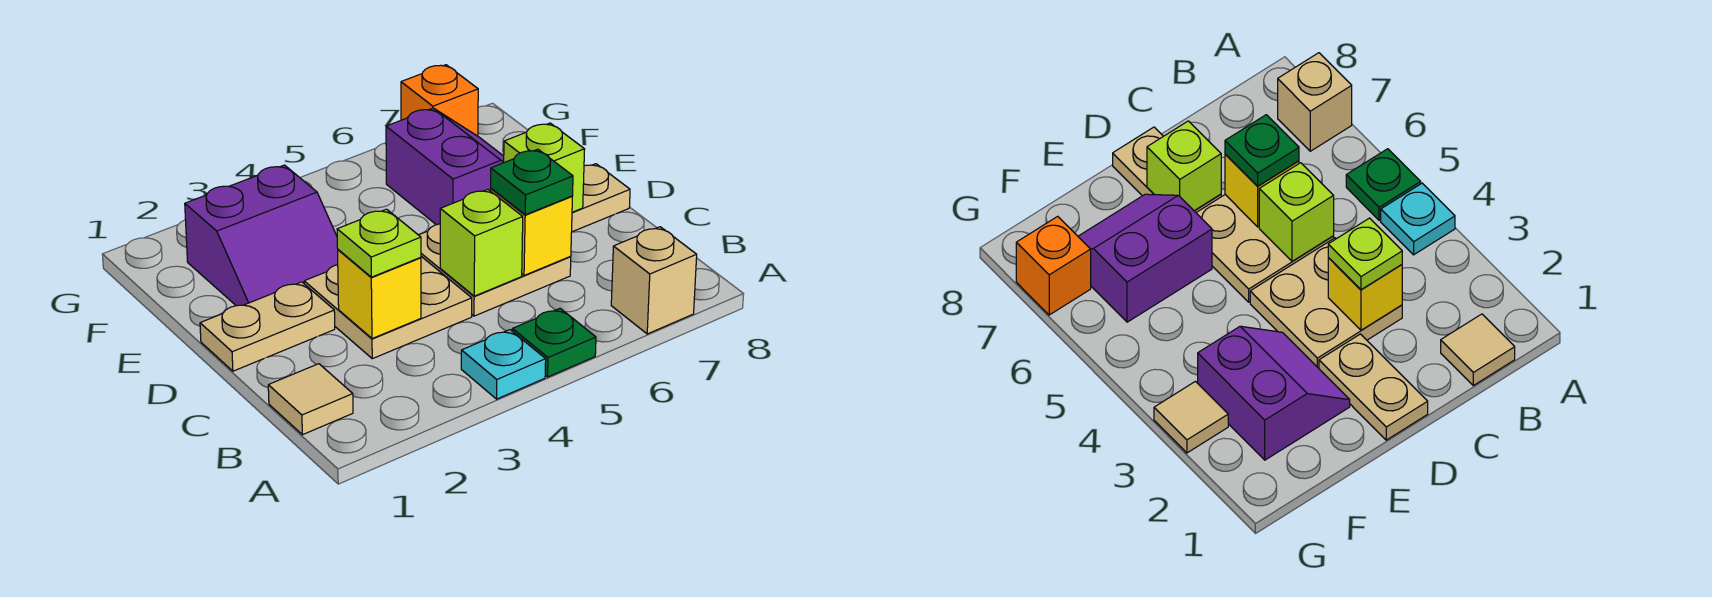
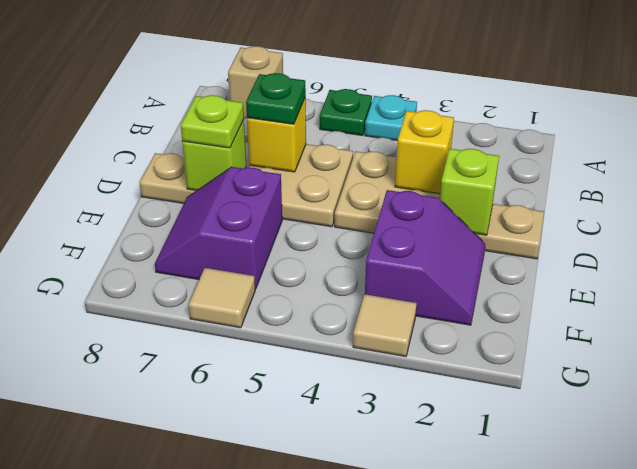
tan 1x1 tile [268,364,353,435] -> tan 1x1 tile moved to [189,268,255,328]
lime 1x1 plate [337,209,421,277] -> lime 1x1 plate moved to [181,95,244,148]
lime 1x1 brick [440,190,523,296] -> lime 1x1 brick moved to [440,149,499,235]
purple 2x2 slope [185,165,338,306] -> purple 2x2 slope turned to [365,190,486,325]
orange 1x1 brick [401,65,478,136] -> none

